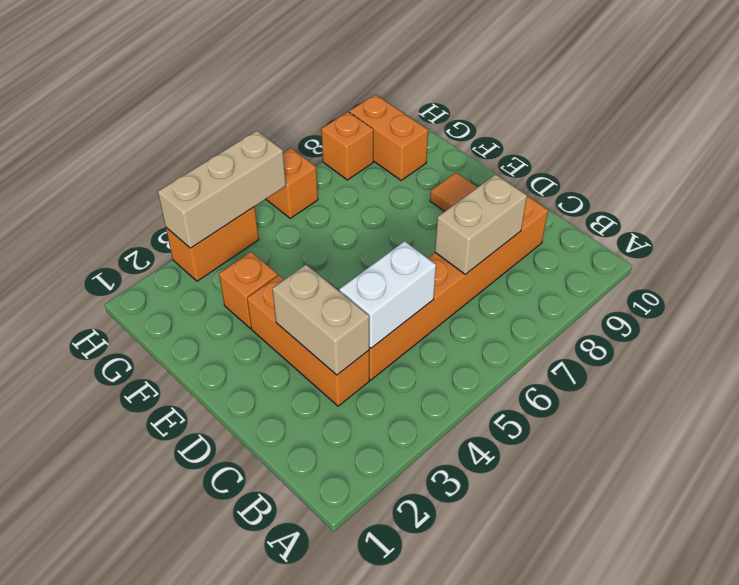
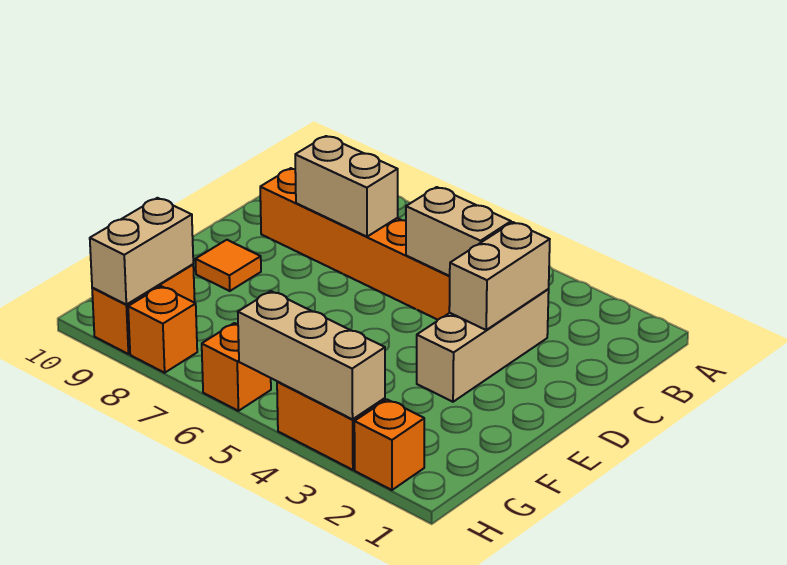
orange 1x3 brick [247,275,369,406] -> tan 1x3 brick [417,289,549,402]
white 1x2 brick [339,241,436,348] -> tan 1x2 brick [406,187,511,276]
orange 1x1 brick [219,252,278,328] -> orange 1x1 brick moved to [354,400,424,490]
none -> tan 1x2 brick [90,198,193,305]

